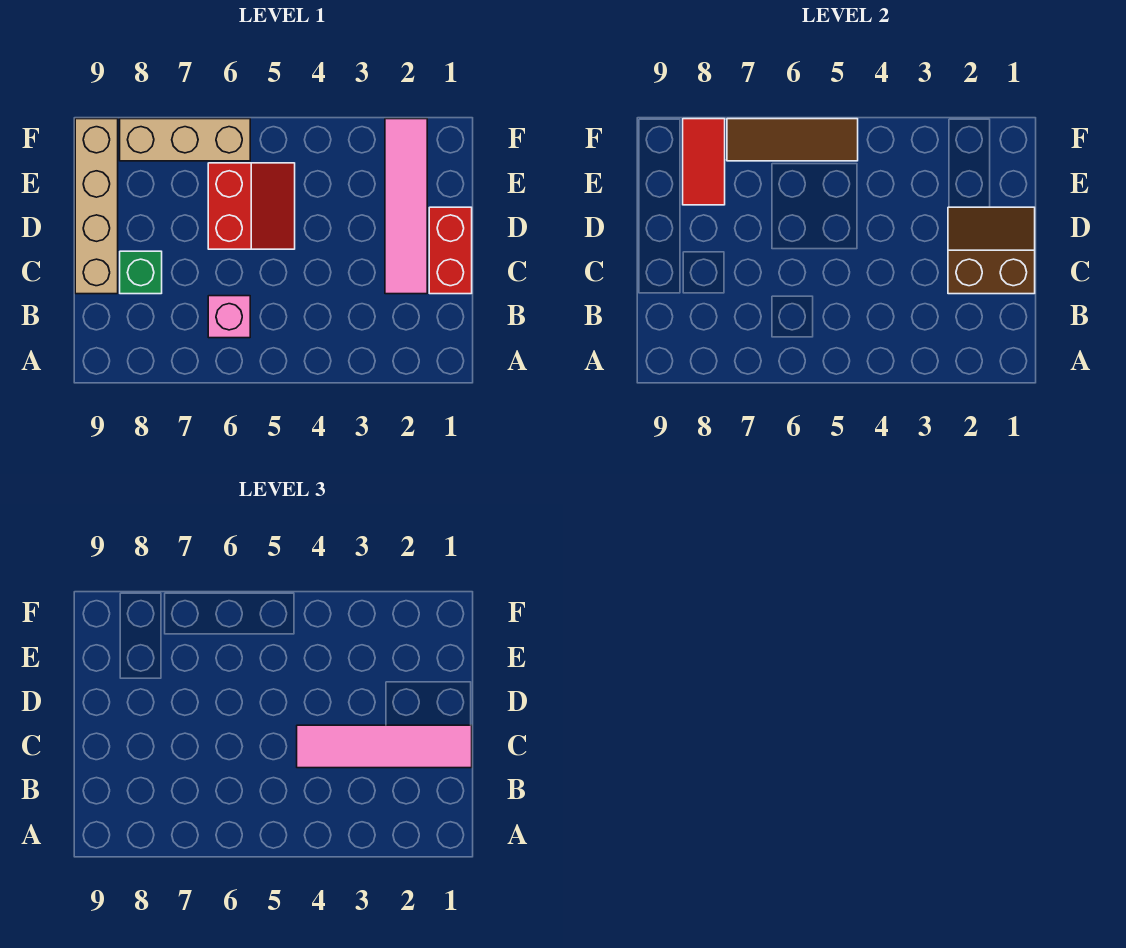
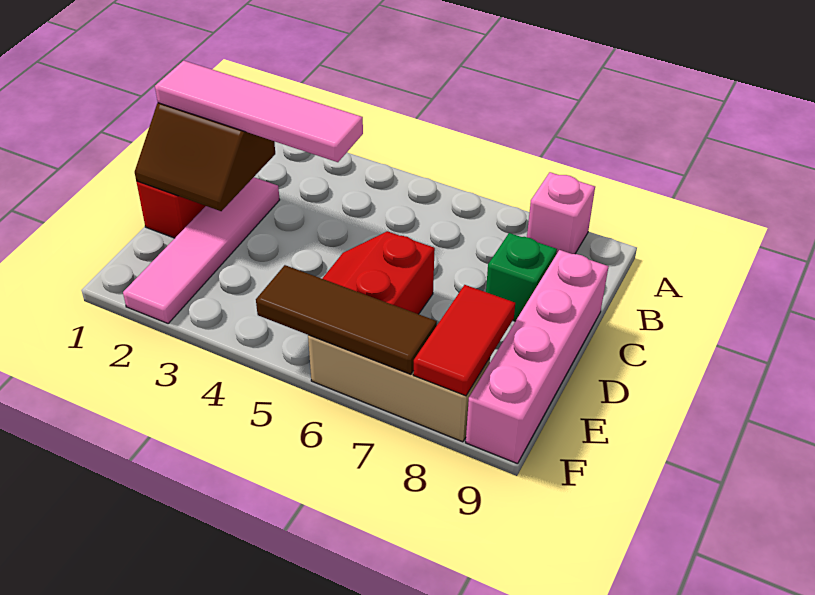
pink 1x1 brick [208,296,250,338] -> pink 1x1 brick moved to [527,172,595,254]
tan 1x4 brick [75,119,118,294] -> pink 1x4 brick [466,250,609,464]

